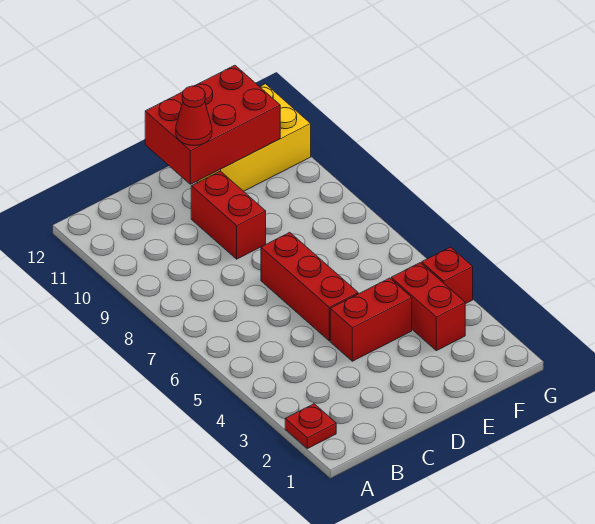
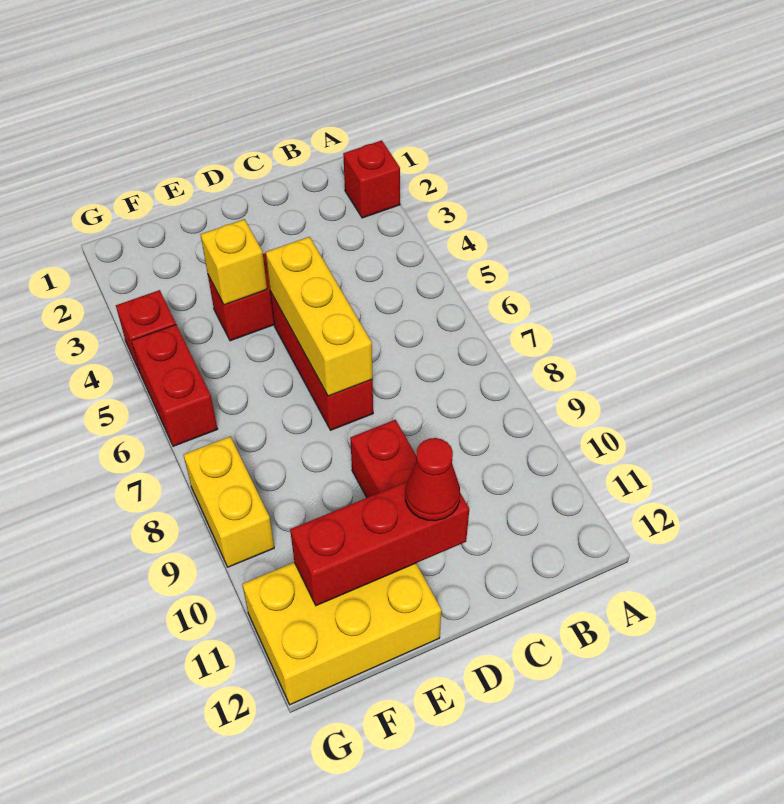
red 1x1 plate [285,404,336,449] -> red 1x1 brick [343,140,400,218]
none -> yellow 1x3 brick [266,237,373,396]
red 2x3 brick [145,65,280,184] -> red 1x3 brick [290,482,469,606]
none -> yellow 1x1 brick [200,219,267,305]
red 1x2 brick [391,263,465,351] -> red 1x2 brick moved to [132,325,217,446]
none -> yellow 1x2 brick [184,437,274,567]

